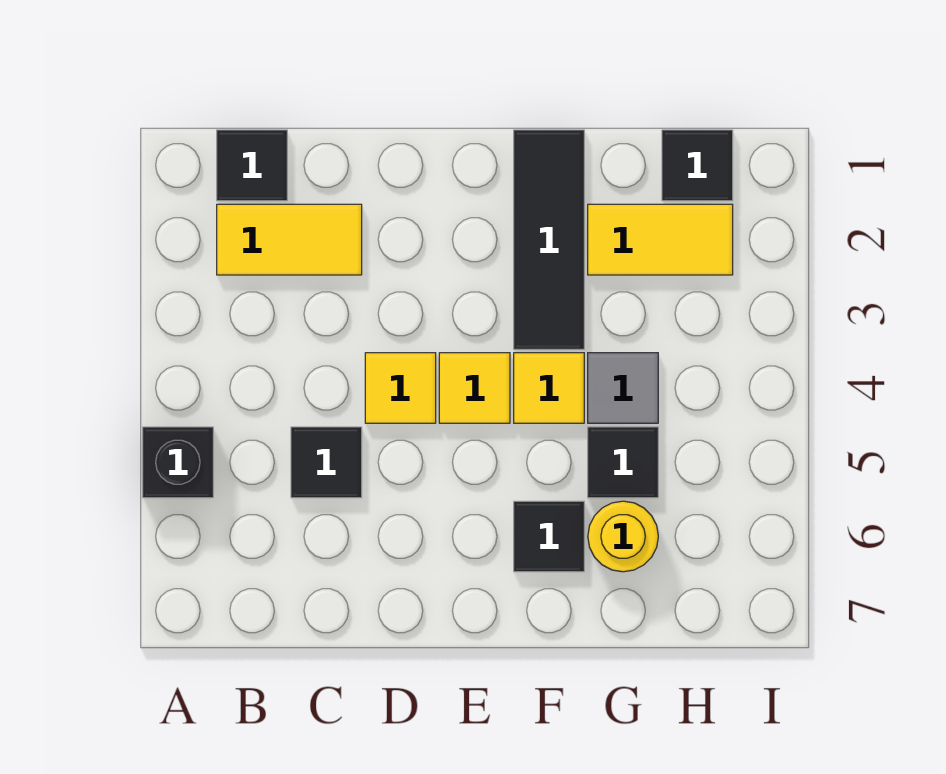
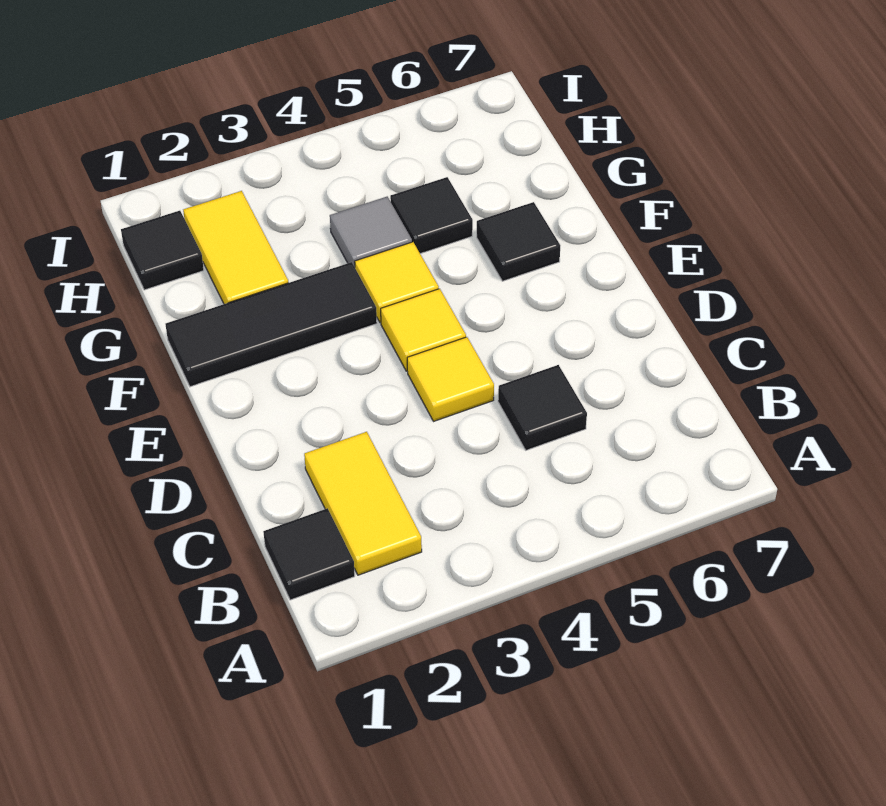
black 1x1 brick [143,427,213,498] -> none
yellow 1x1 round brick [588,501,658,572] -> none

